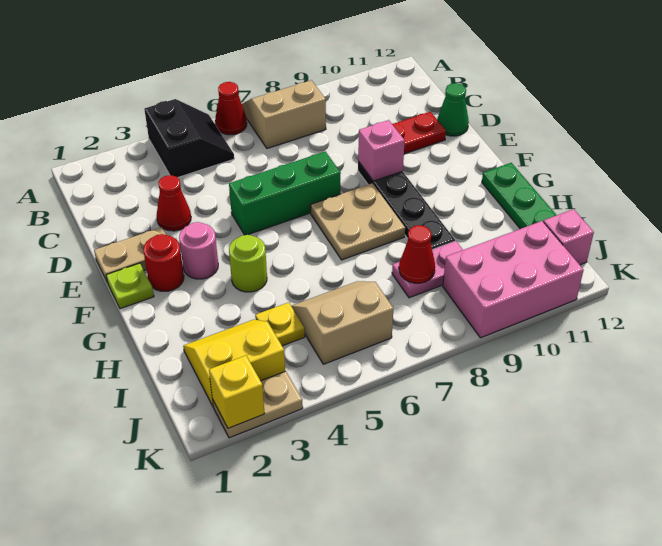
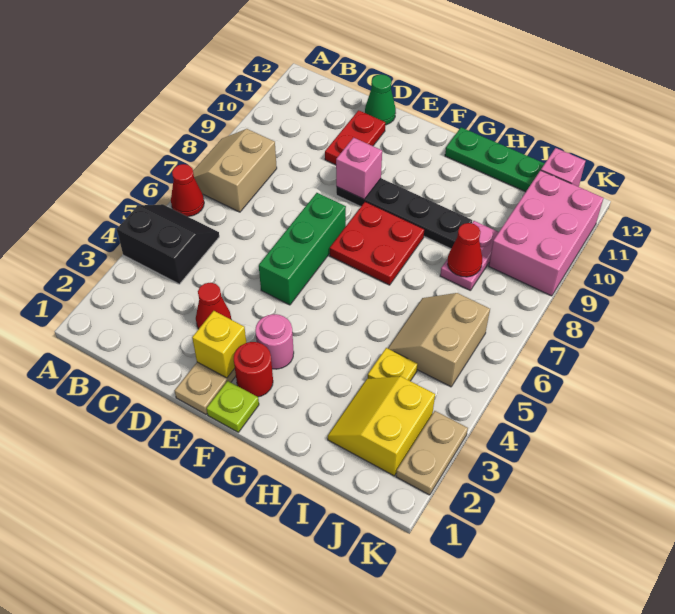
tan 2x2 plate [311,183,405,260] -> red 2x2 plate [330,202,424,285]
lime 1x1 round brick [229,235,267,292] -> none
yellow 1x1 brick [209,356,265,428] -> yellow 1x1 brick moved to [192,311,246,378]

